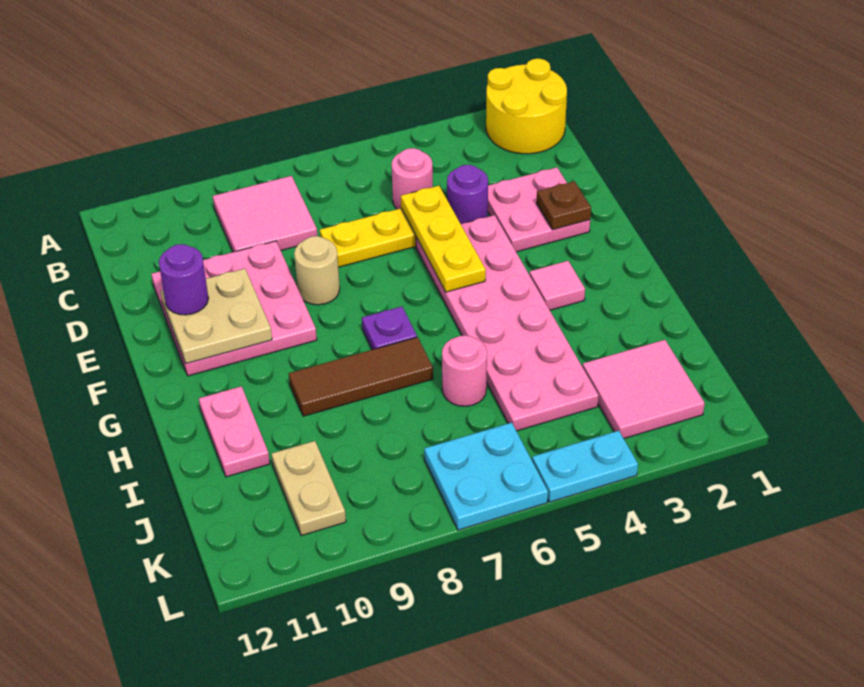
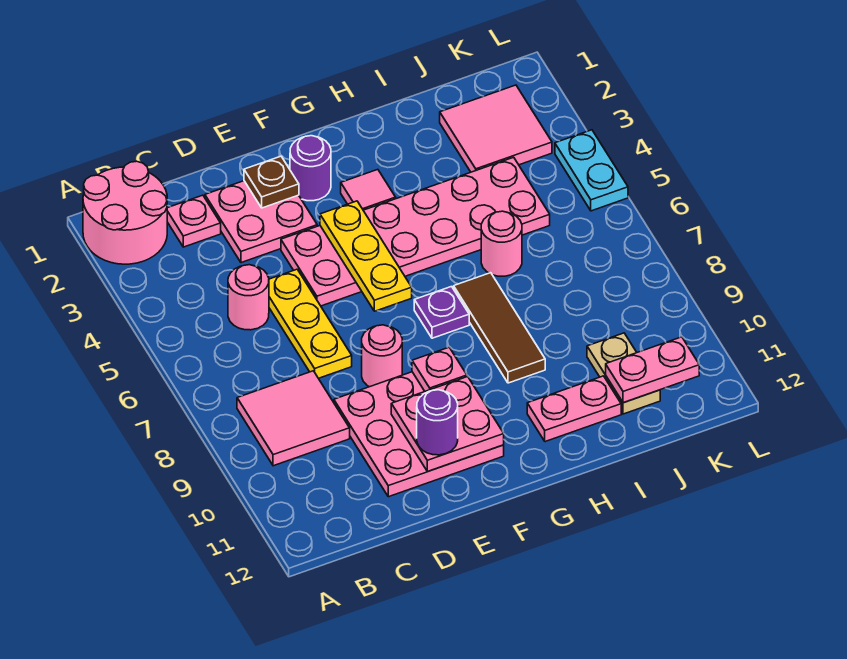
yellow 2x2 round brick [486,59,567,154] -> pink 2x2 round brick [83,161,167,264]
none -> pink 1x1 plate [167,195,221,247]
purple 1x1 round brick [447,165,488,224] -> purple 1x1 round brick moved to [290,136,331,201]
yellow 1x3 plate [401,186,486,292] -> yellow 1x3 plate turned to [320,201,412,311]
tan 1x1 round brick [294,236,340,305] -> pink 1x1 round brick [362,325,402,387]
tan 2x2 plate [161,269,272,363] -> pink 2x2 plate [391,377,504,471]
none -> pink 1x1 plate [412,347,467,391]
tan 1x2 plate [271,441,346,536] -> tan 1x2 plate turned to [587,333,660,414]
none -> pink 1x2 plate [606,337,699,403]
cyan 2x2 plate [424,423,548,530] -> none

